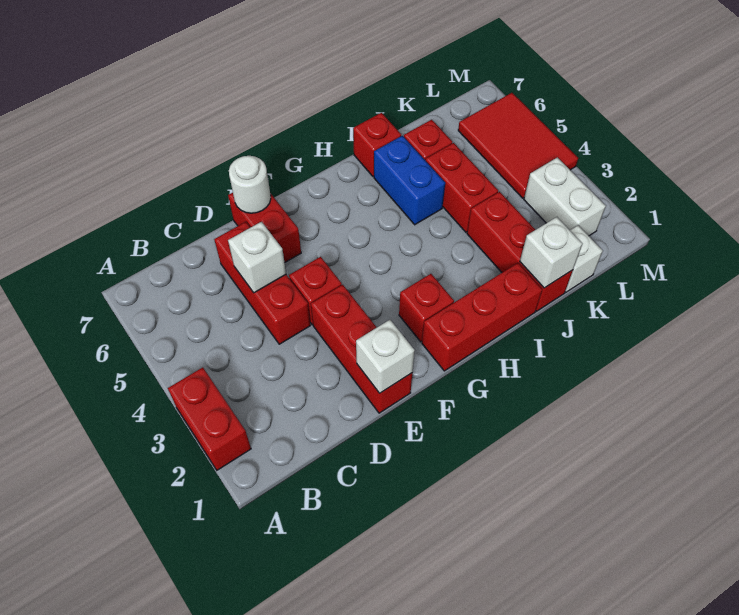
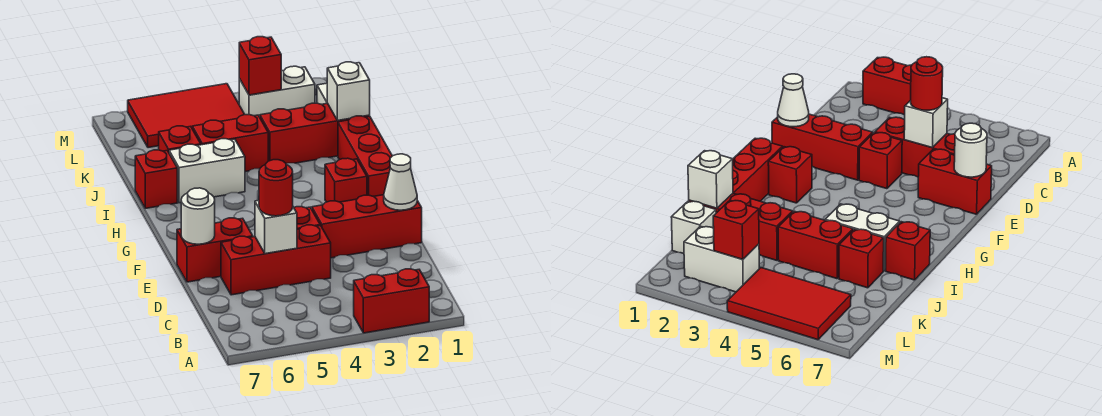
none -> red 1x1 round brick [259,160,293,216]
white 1x1 brick [356,320,415,393] -> white 1x1 cone [384,154,417,210]
blue 1x2 brick [374,136,445,225] -> white 1x2 brick [169,139,245,203]
none -> red 1x1 brick [239,37,281,95]

